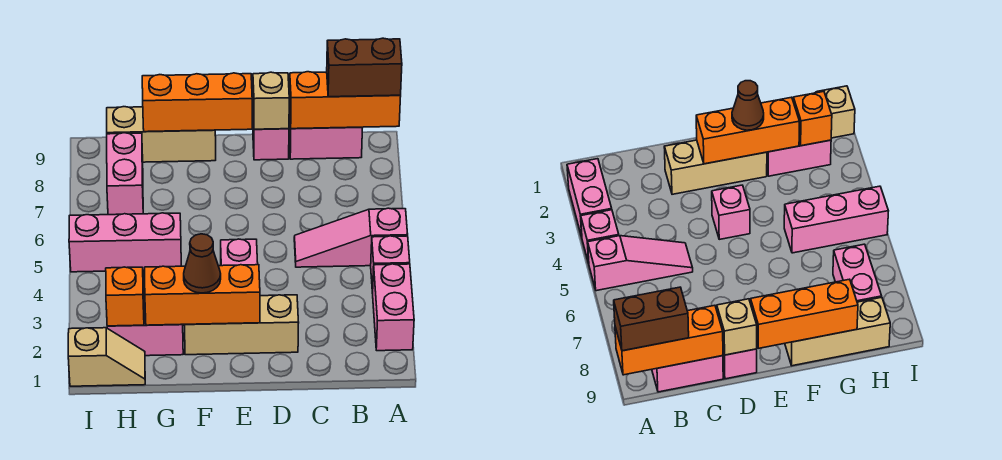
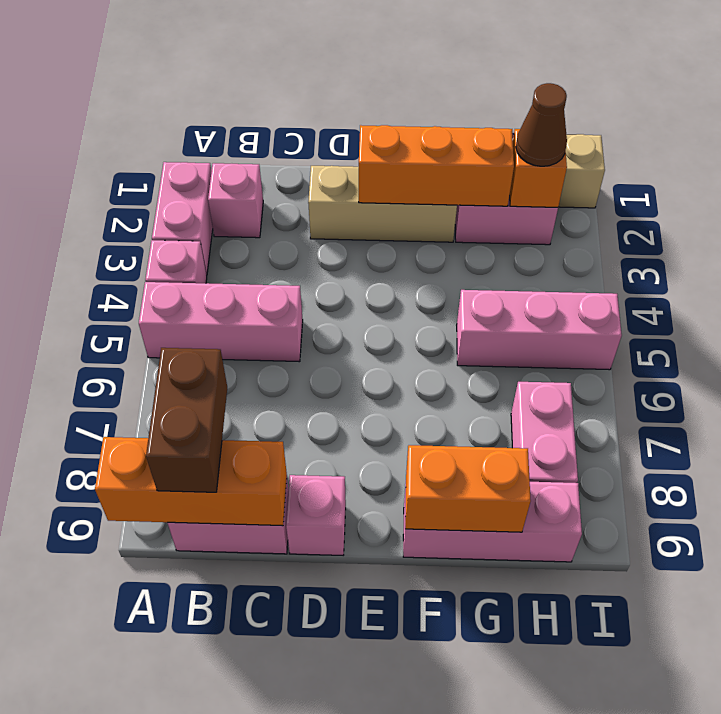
pink 1x3 slope [294,208,408,267] -> pink 1x3 brick [139,282,303,362]
brown 1x2 brick [327,38,402,97] -> brown 1x2 brick turned to [146,348,227,492]
tan 1x1 brick [253,72,289,129] -> none
pink 1x1 brick [221,239,258,266] -> pink 1x1 brick moved to [208,163,263,238]
orange 1x3 brick [142,73,252,132] -> orange 1x2 brick [405,445,531,532]
brown 1x1 cone [184,234,221,293] -> brown 1x1 cone moved to [516,83,567,166]
tan 1x3 brick [107,107,216,162] -> pink 1x3 brick [403,482,582,562]

